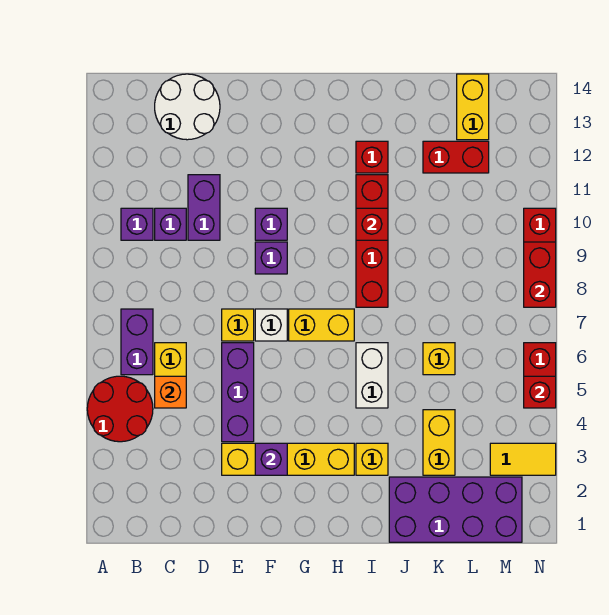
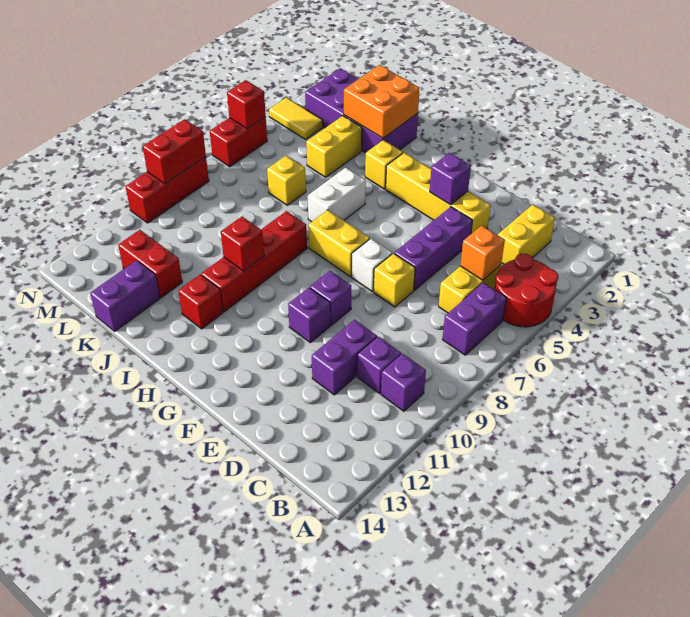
white 2x2 round brick [155,74,220,140] -> none
none -> orange 2x2 brick [344,65,419,138]
none -> purple 1x2 brick [90,260,160,331]
yellow 1x2 brick [457,74,489,140] -> yellow 1x2 brick moved to [498,205,555,264]

